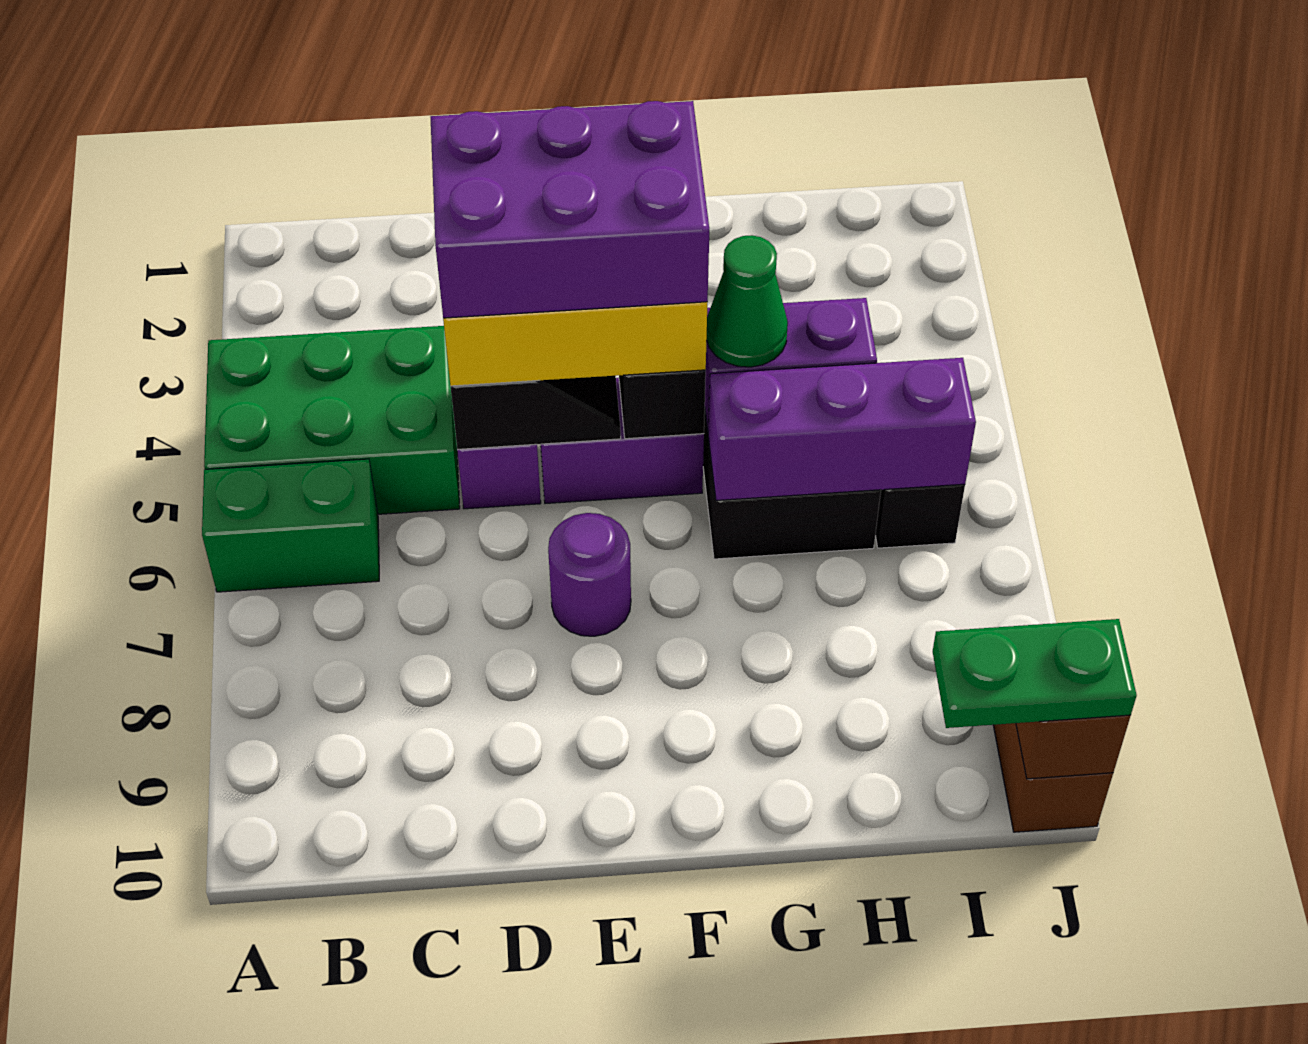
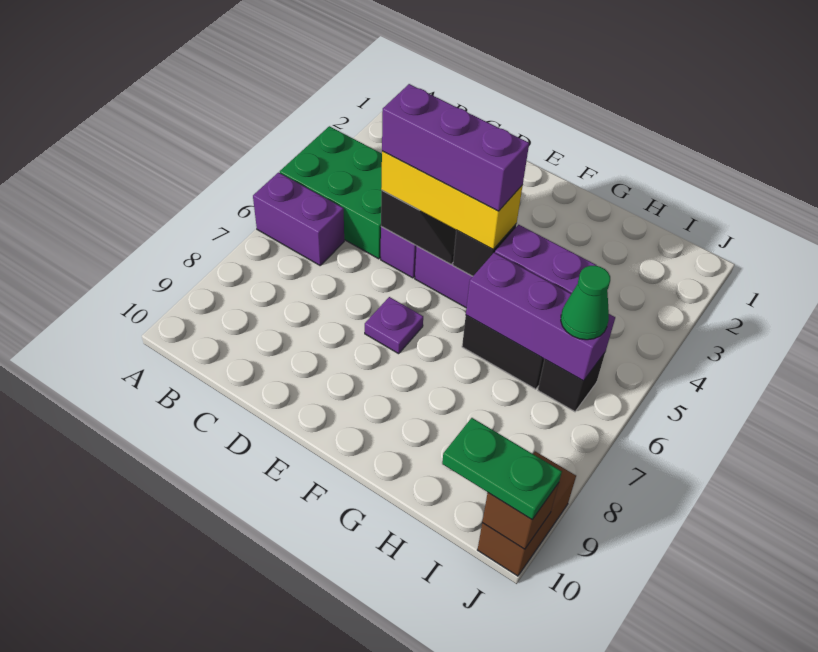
green 1x2 brick [202,459,379,592] -> purple 1x2 brick [253,173,344,265]
purple 2x3 brick [430,101,709,318] -> purple 1x3 brick [382,84,529,211]
purple 1x1 round brick [548,513,631,636] -> purple 1x1 plate [365,297,423,354]
green 1x1 cone [707,235,788,367] -> green 1x1 cone moved to [561,266,610,340]

